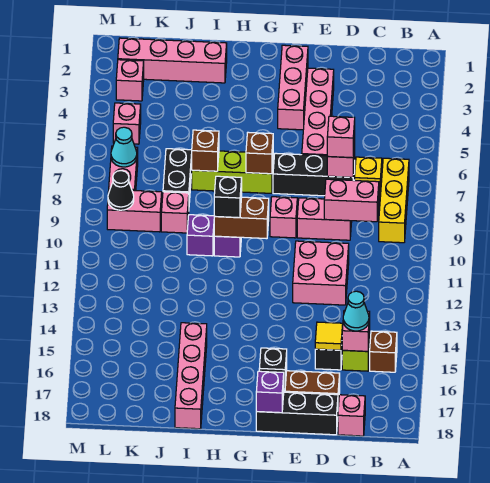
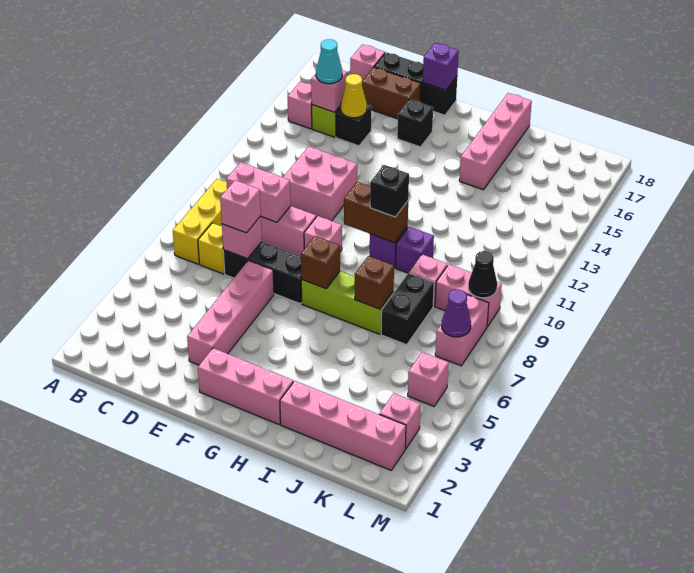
brown 1x1 brick [370,331,397,372] -> pink 1x1 brick [288,82,312,129]
yellow 1x1 tile [315,322,343,350] -> yellow 1x1 cone [340,74,367,118]
pink 1x3 brick [278,45,308,130] -> pink 1x3 brick turned to [198,348,293,424]
cyan 1x1 cone [111,127,137,167] -> purple 1x1 cone [442,290,471,337]

